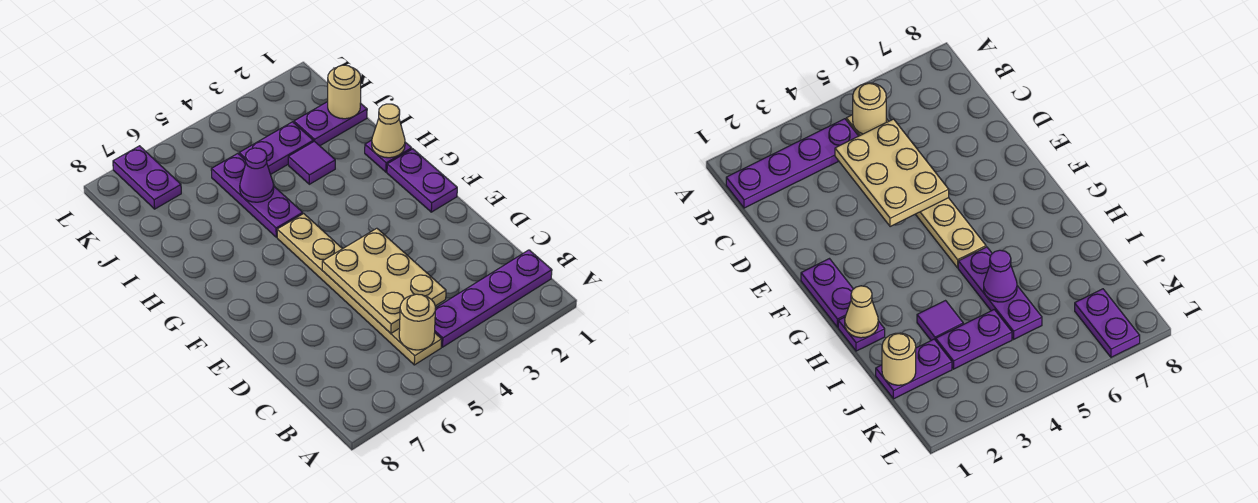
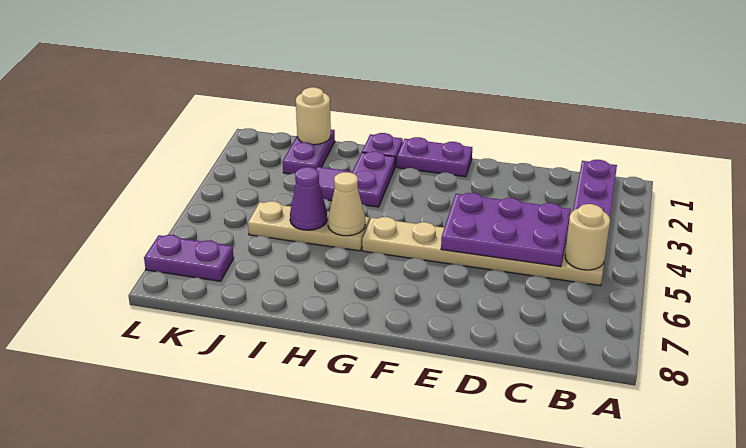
tan 2x3 plate [322,228,446,333] -> purple 2x3 plate [441,193,571,267]
tan 1x1 cone [372,104,405,158] -> tan 1x1 cone moved to [328,172,365,236]
purple 1x3 plate [211,153,303,237] -> tan 1x3 plate [248,201,369,251]
purple 1x2 plate [239,122,313,174] -> purple 1x2 plate moved to [352,151,395,207]

